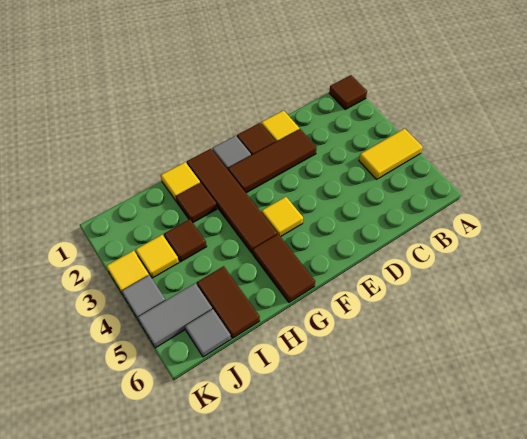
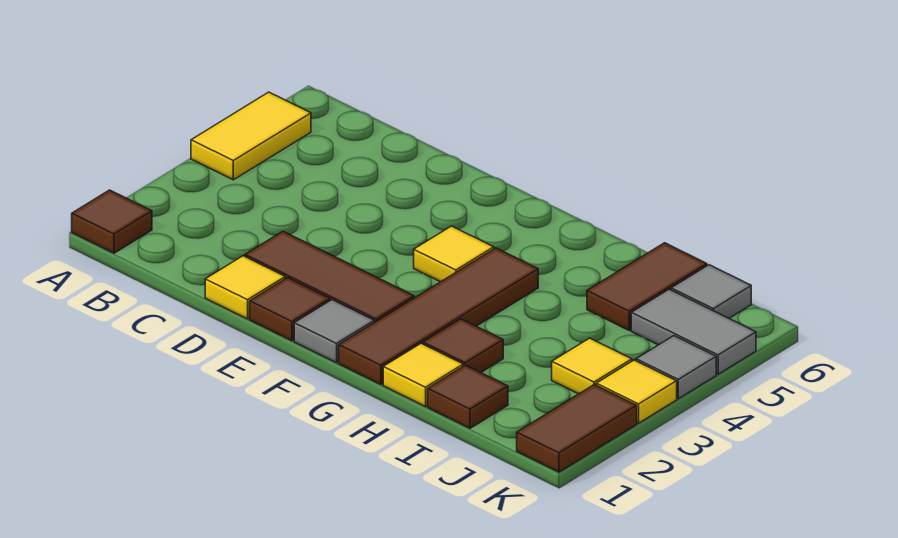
yellow 1x2 tile [359,129,423,179] -> yellow 1x2 tile turned to [191,92,311,180]
brown 1x2 tile [253,234,315,302] -> brown 1x2 tile moved to [517,385,637,472]
brown 1x1 tile [164,219,207,262] -> brown 1x1 tile moved to [428,365,508,428]

